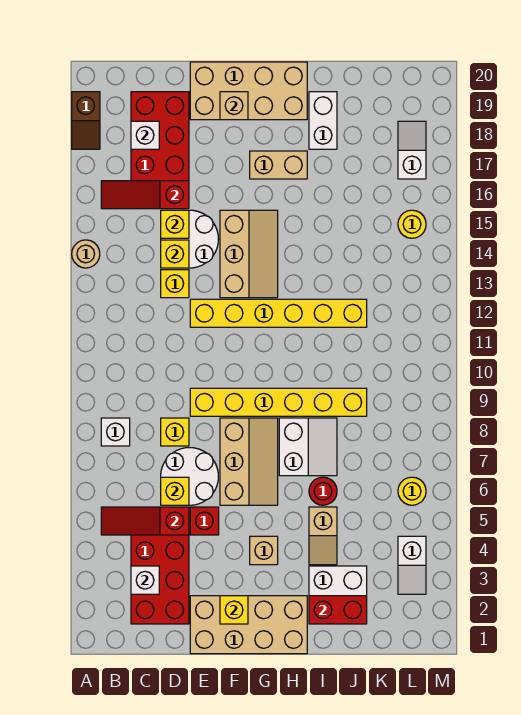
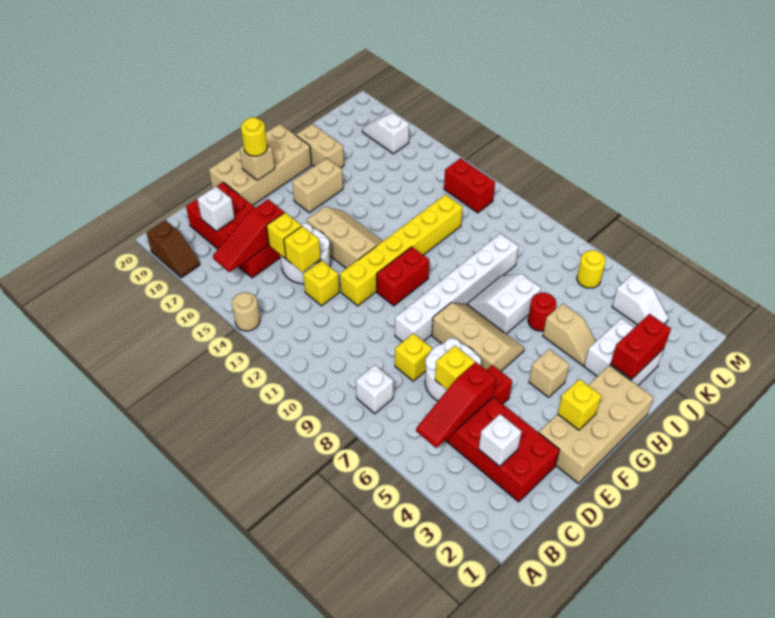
yellow 1x6 brick [190,388,367,416] -> white 1x6 brick [395,233,519,342]
none -> red 1x2 brick [377,247,429,306]
white 2x2 slope [279,418,337,476] -> white 2x2 slope turned to [467,274,541,334]
white 1x2 brick [309,92,337,149] -> tan 1x2 brick [296,124,344,168]
none -> red 1x2 brick [444,158,495,213]
yellow 1x1 round brick [398,210,426,238] -> yellow 1x1 round brick moved to [241,117,267,156]

